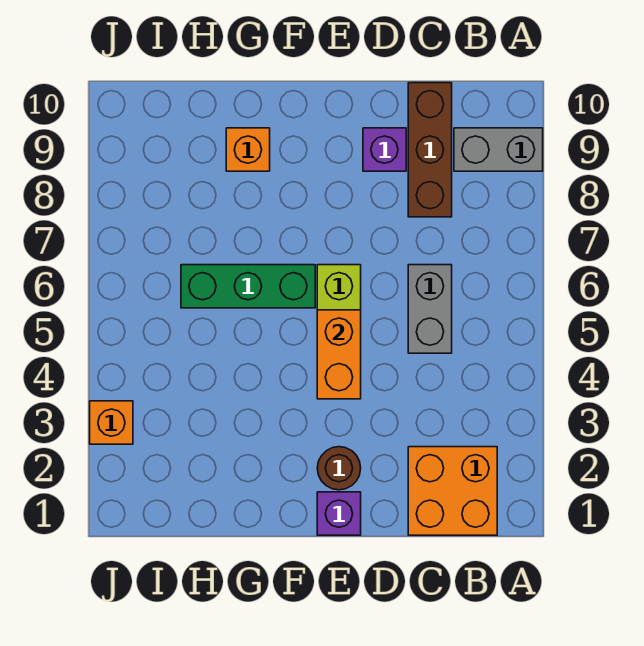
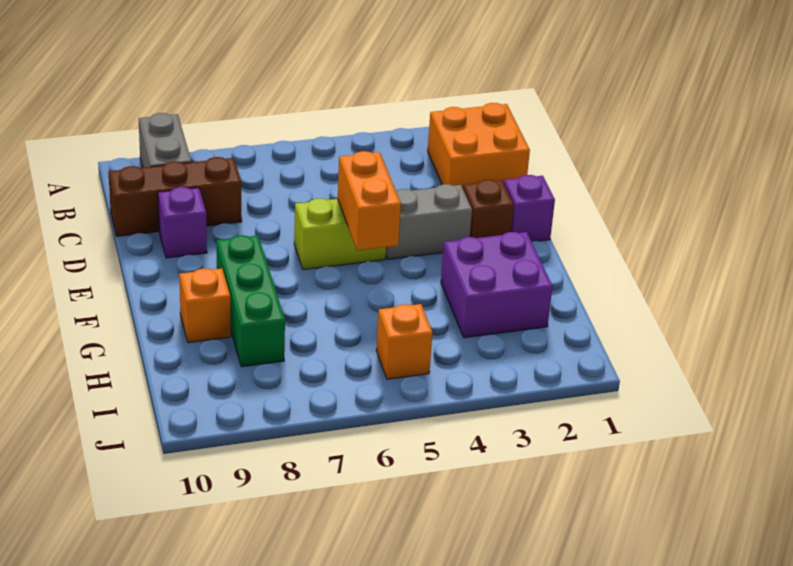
grey 1x2 brick [408,265,452,353] -> grey 1x2 brick moved to [386,184,472,259]
brown 1x1 round brick [317,447,361,490] -> brown 1x1 brick [463,180,514,238]
orange 1x2 brick [317,310,361,399] -> orange 1x2 brick turned to [338,151,401,251]
green 1x3 brick [181,265,315,308] -> green 1x3 brick moved to [217,235,285,367]
none -> purple 2x2 brick [441,232,553,338]
orange 1x1 brick [90,401,133,444] -> orange 1x1 brick moved to [376,304,432,379]

